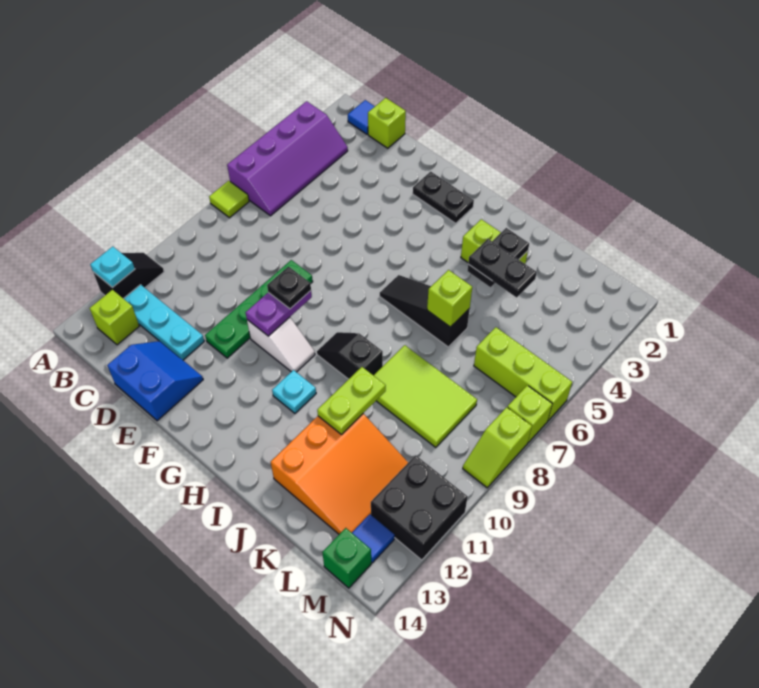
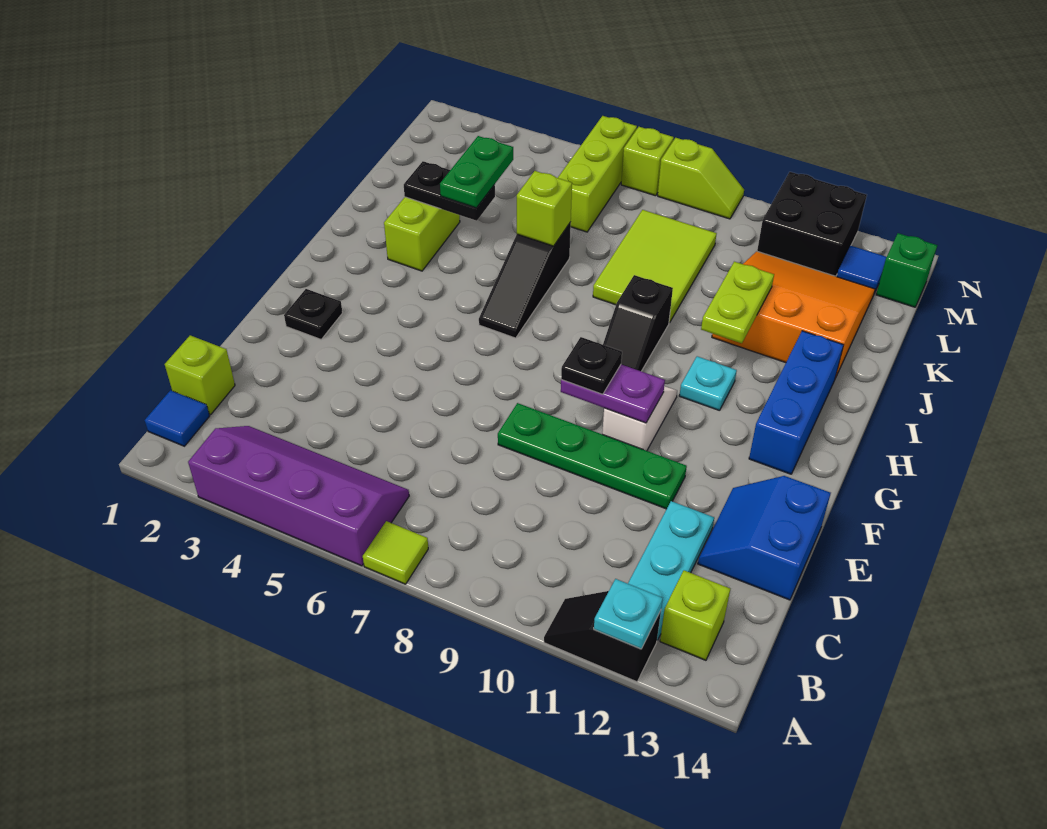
black 1x2 plate [413,172,474,223] -> black 1x1 plate [284,289,343,339]
none -> blue 1x3 brick [749,331,843,474]
black 1x2 plate [468,239,537,298] -> green 1x2 plate [440,136,513,208]
lime 1x2 plate [317,367,386,435] -> lime 1x2 plate turned to [701,262,774,343]

